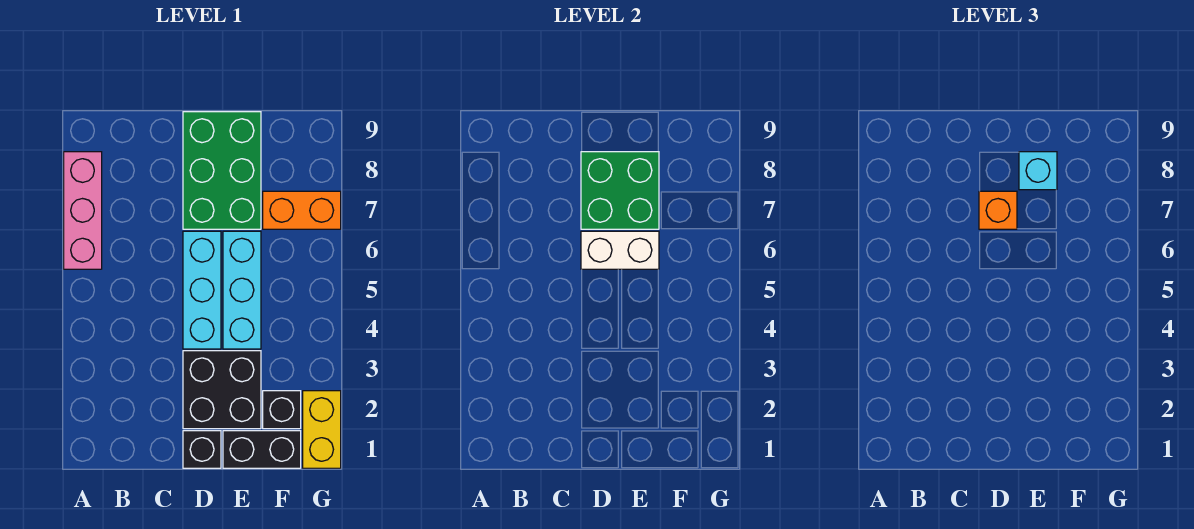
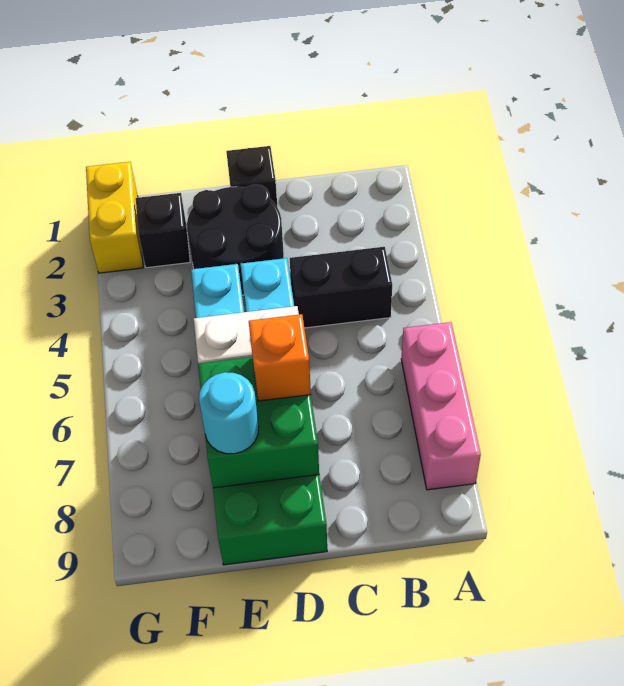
black 2x2 brick [183,351,261,429] -> black 2x2 round brick [187,185,284,295]
black 1x2 brick [223,431,301,468] -> black 1x2 brick moved to [290,247,392,328]
cyan 1x1 brick [1019,152,1057,190] -> cyan 1x1 round brick [199,372,259,454]
orange 1x2 brick [263,191,341,229] -> none

